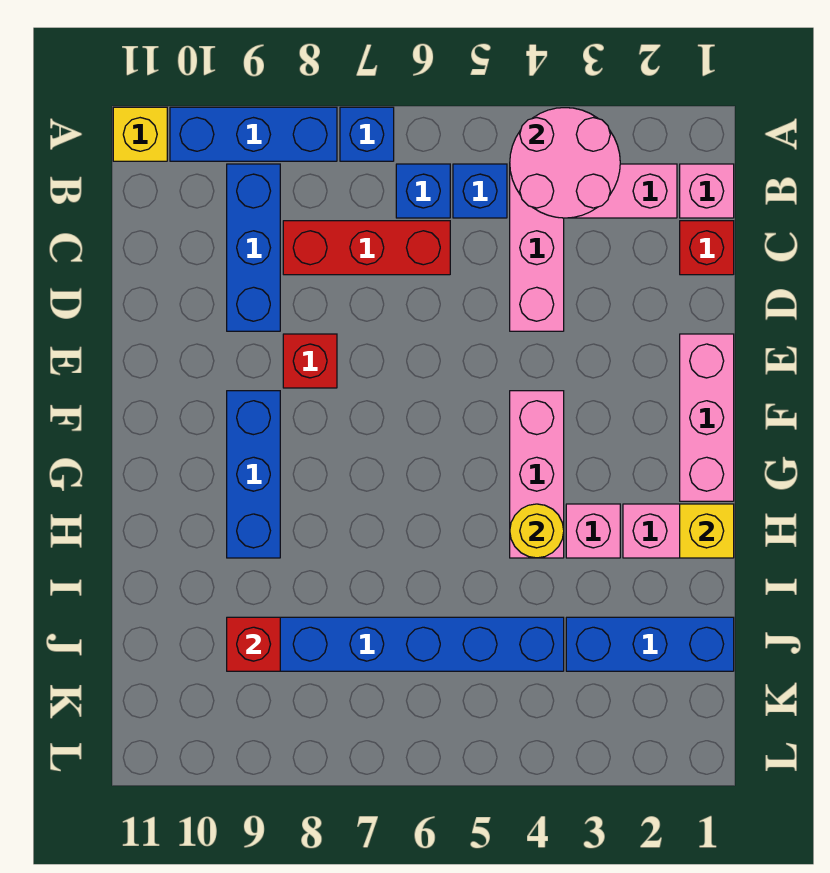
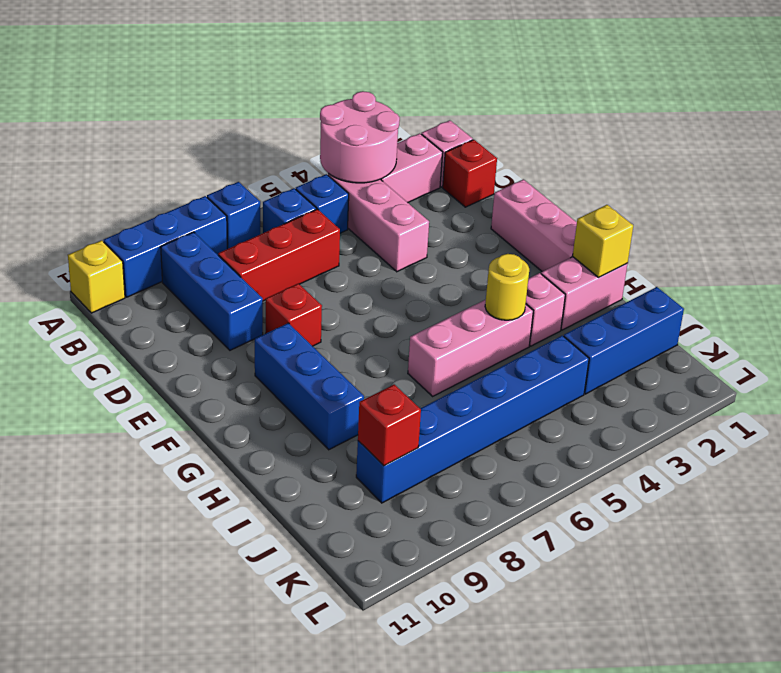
pink 1x3 brick [510,391,564,558] -> pink 1x3 brick turned to [408,300,533,396]

